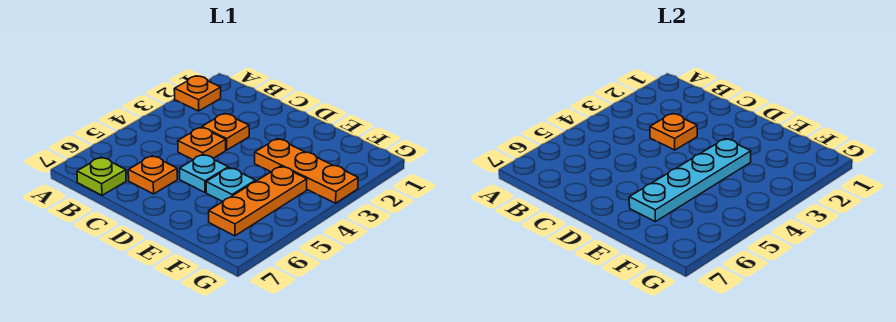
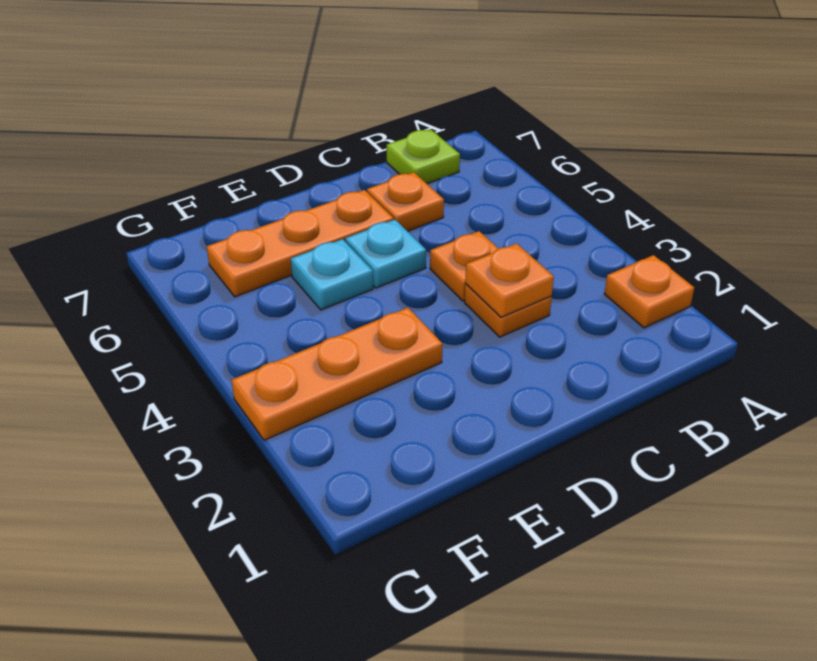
cyan 1x4 plate [629,139,751,222] -> none
orange 1x3 plate [209,166,307,236] -> orange 1x3 plate turned to [207,190,394,297]

